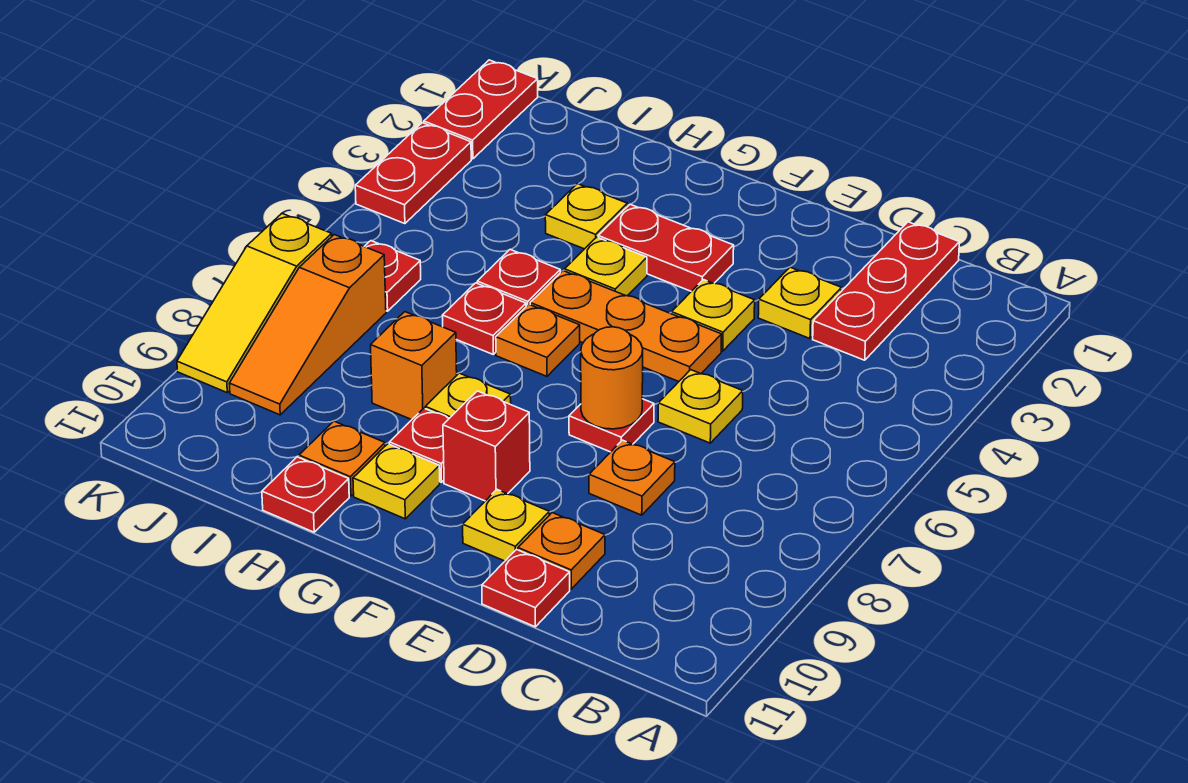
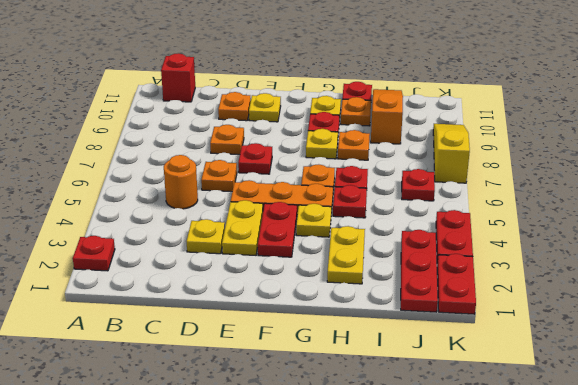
red 1x3 plate [813,222,959,360] -> red 1x3 plate moved to [401,230,438,312]
yellow 1x1 plate [658,370,743,443] -> orange 1x1 plate [201,160,237,192]
red 1x1 plate [482,550,570,627] -> red 1x1 plate moved to [73,236,115,271]
yellow 1x1 plate [672,280,755,351] -> yellow 1x2 plate [222,200,263,255]
orange 1x1 round brick [581,327,643,429] -> orange 1x1 round brick moved to [164,155,198,209]
red 1x2 plate [598,204,734,291] -> red 1x2 plate turned to [258,202,297,257]
red 1x1 brick [443,391,530,501] -> red 1x1 brick moved to [161,53,195,102]
yellow 1x1 plate [545,184,627,249] -> yellow 1x2 plate [327,226,365,284]
orange 1x1 brick [371,312,457,420] -> orange 1x1 plate [338,130,370,160]
orange 1x3 slope [229,235,386,415] -> orange 1x3 slope moved to [371,89,403,144]

